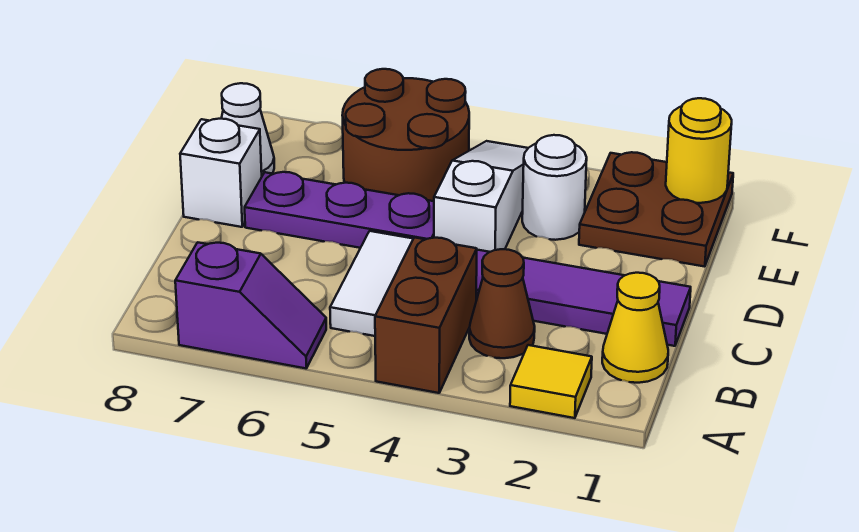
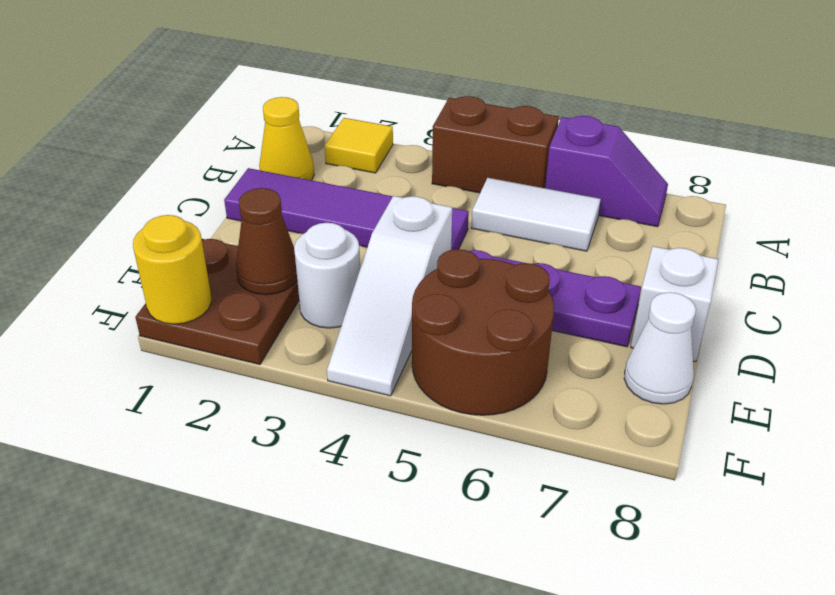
brown 1x2 brick [375,237,477,393] -> brown 1x2 brick turned to [432,96,559,193]
purple 1x2 slope [175,242,326,368] -> purple 1x2 slope turned to [545,116,668,227]
brown 1x1 cone [469,249,535,358] -> brown 1x1 cone moved to [236,188,297,295]
white 1x2 tile [330,231,413,336] -> white 1x2 tile turned to [472,178,601,251]

